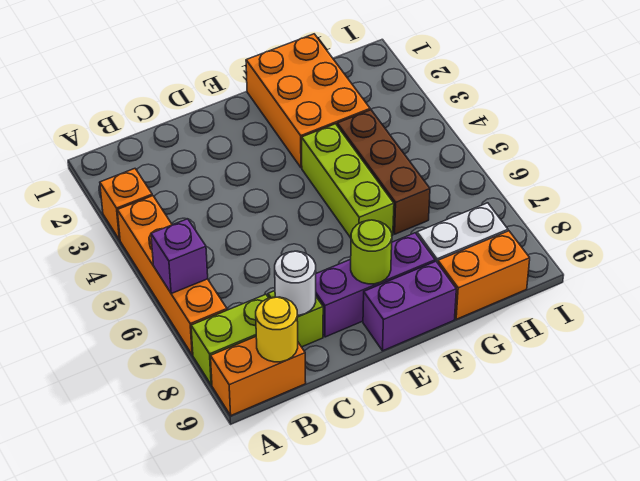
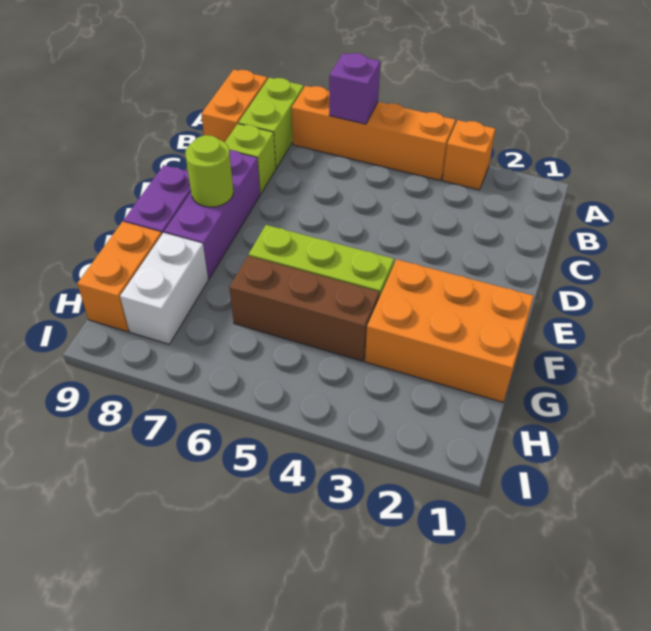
yellow 1x1 round brick [256,297,298,362] -> none
white 1x1 round brick [275,251,316,315] -> none

